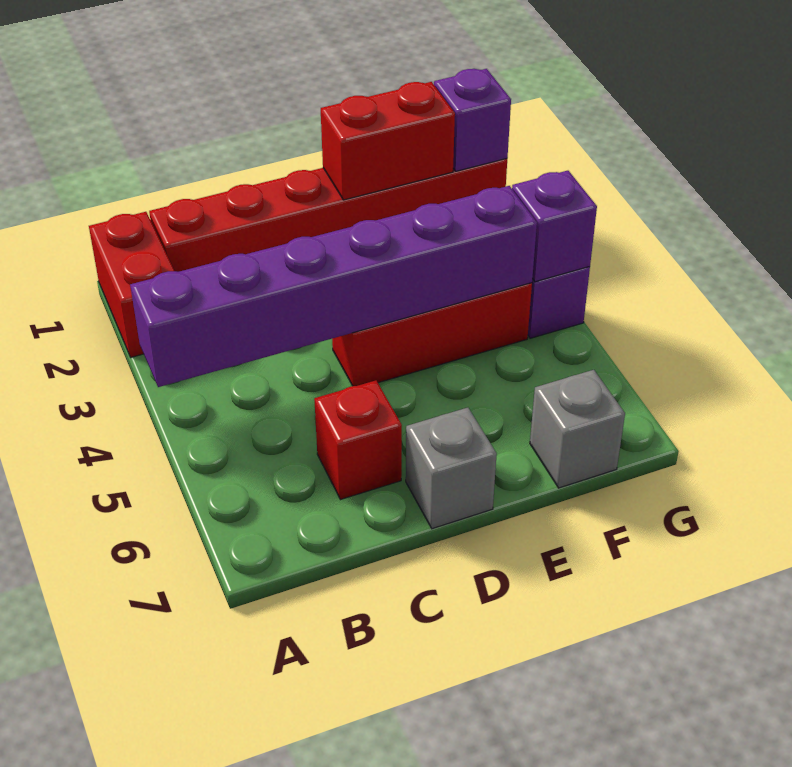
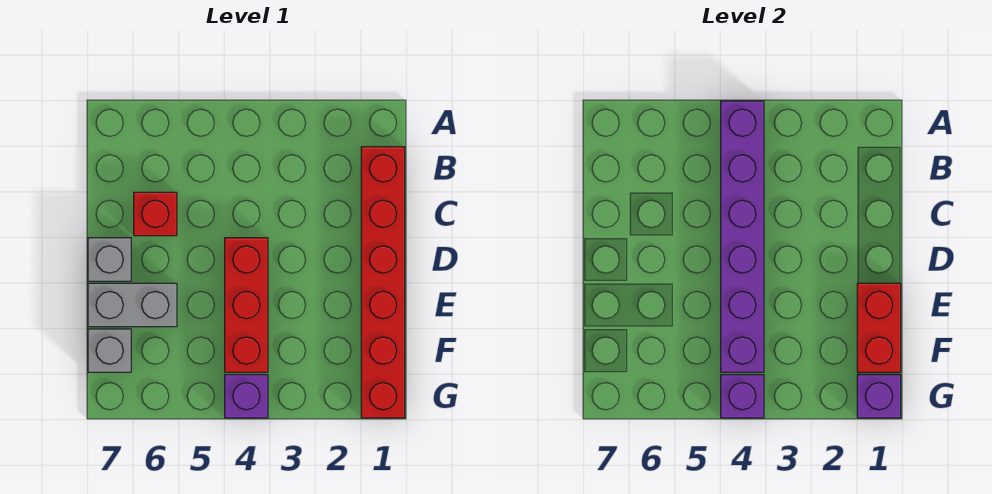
red 1x2 brick [89,212,174,357] -> none
none -> grey 1x2 brick [88,283,177,327]

